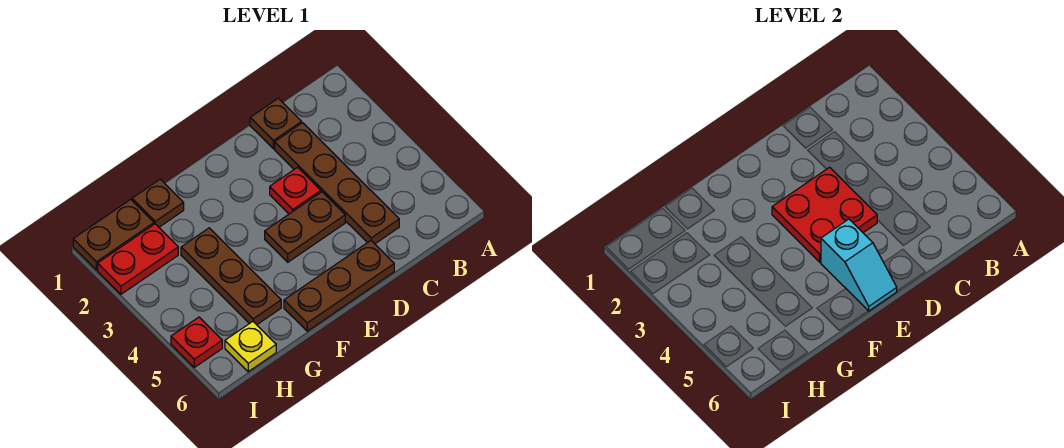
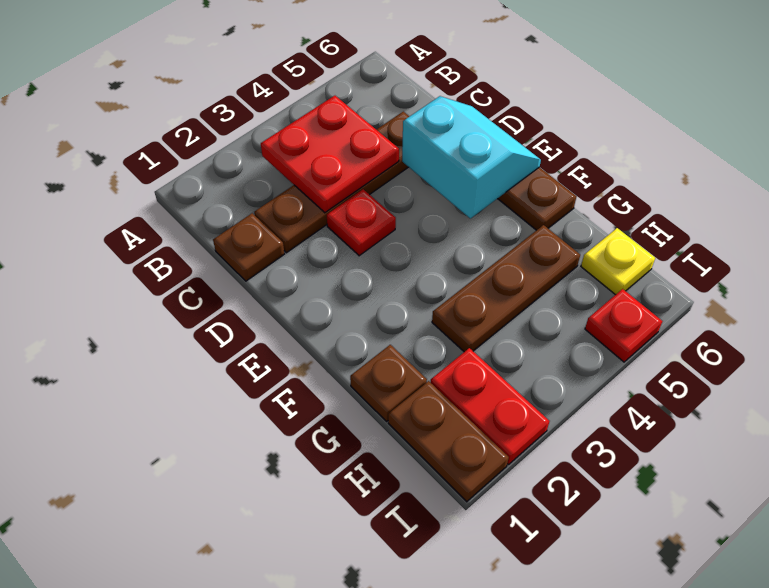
red 2x2 plate [772,167,877,262] -> red 2x2 plate moved to [261,96,399,213]
brown 1x2 plate [265,192,345,262] -> none
cyan 1x2 slope [821,219,897,311] -> cyan 2x2 slope [402,96,541,218]

